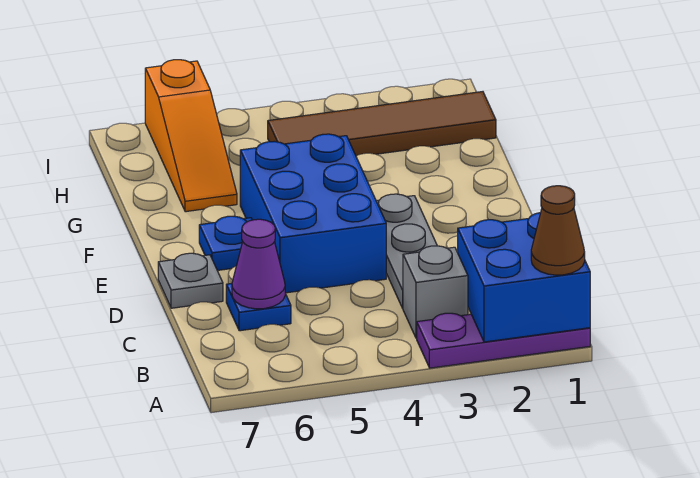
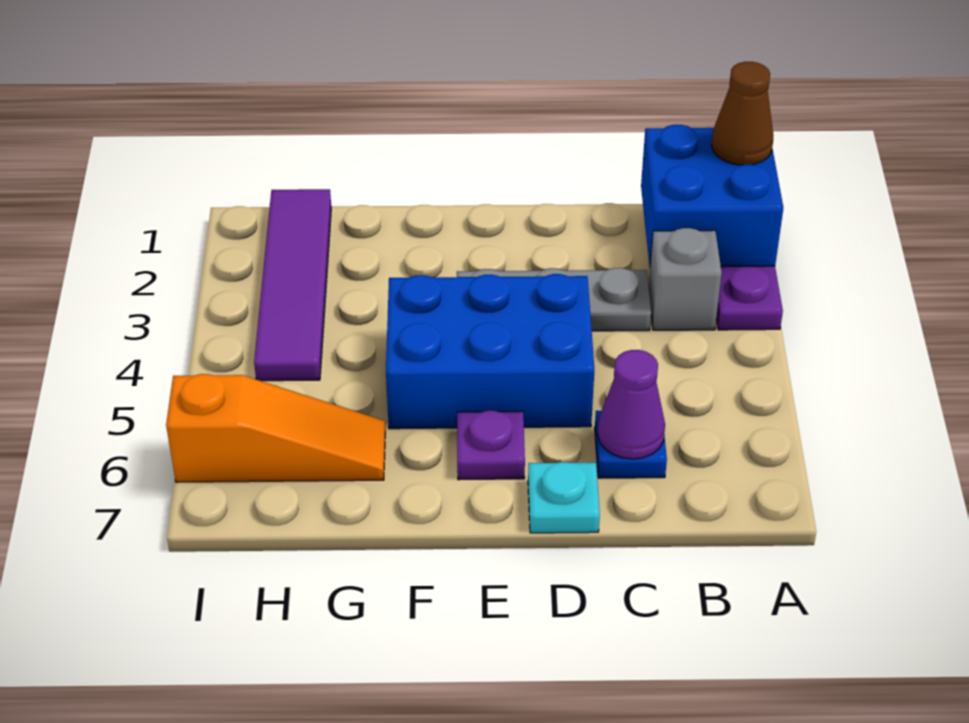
grey 1x1 plate [158,253,223,308] -> cyan 1x1 plate [528,462,600,533]
blue 1x1 plate [199,216,252,271] -> purple 1x1 plate [457,411,525,480]
brown 1x4 tile [268,92,496,156] -> purple 1x4 tile [254,189,331,381]

